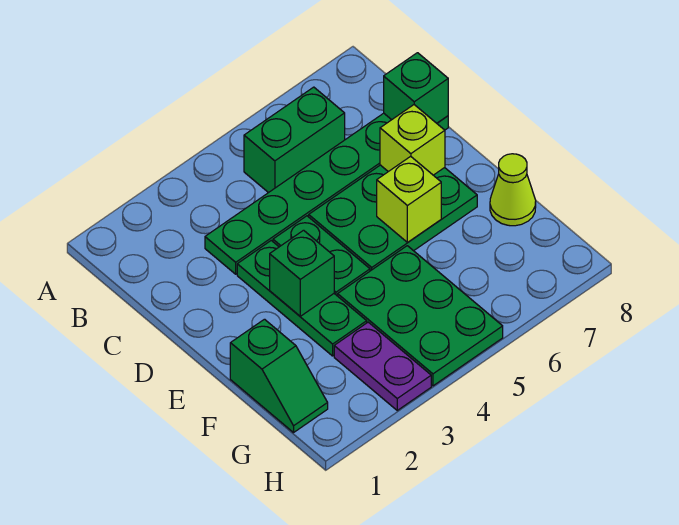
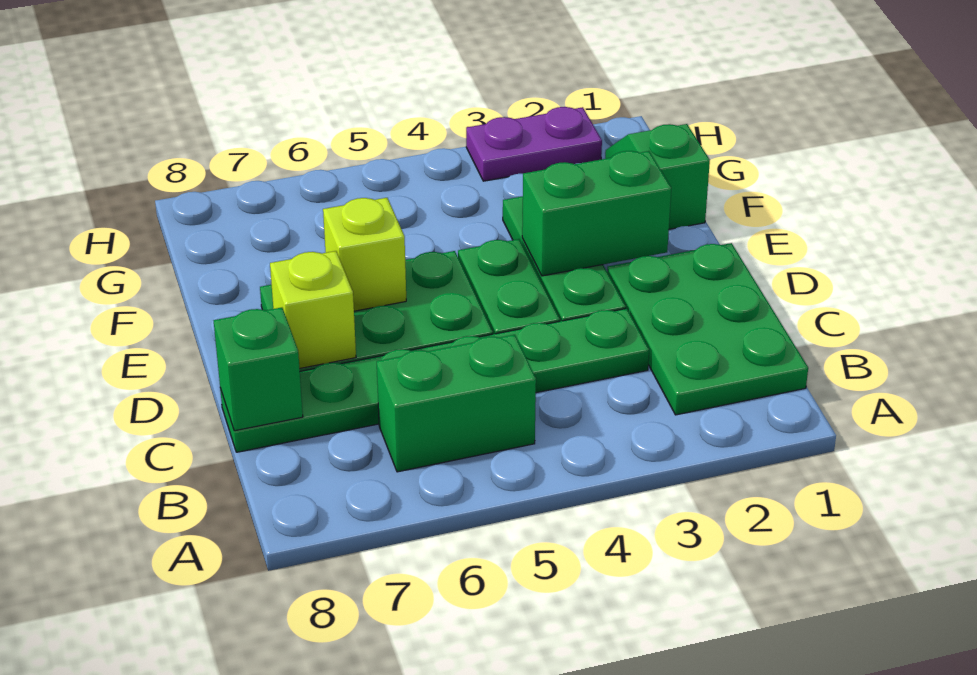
green 1x1 brick [270,230,334,316] -> green 1x2 brick [522,151,671,276]
green 2x3 plate [338,246,503,386] -> green 2x3 plate moved to [607,243,808,415]
lime 1x1 cone [490,154,536,226] -> none
purple 1x2 plate [334,322,431,410] -> purple 1x2 plate turned to [466,107,602,181]

